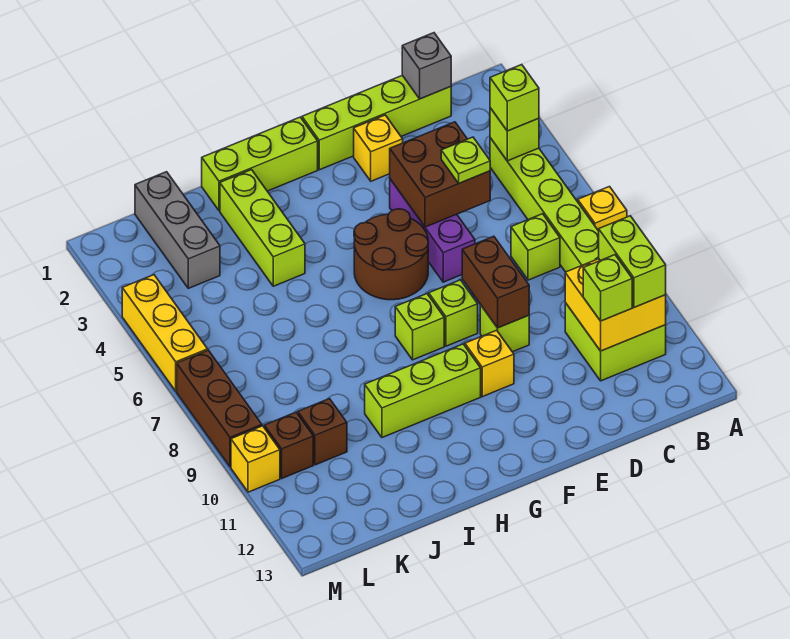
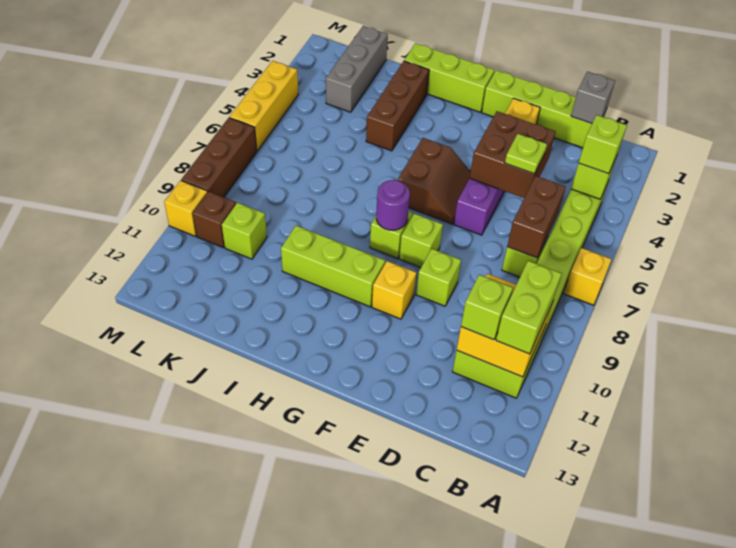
brown 1x2 brick [462,236,529,328] -> brown 1x2 brick moved to [507,176,566,258]
brown 2x2 round brick [354,209,428,300] -> brown 2x2 slope [398,138,471,224]
none -> purple 1x1 round brick [376,180,410,230]
lime 1x3 brick [220,170,305,286] -> brown 1x3 brick [366,61,429,151]
brown 1x1 brick [298,399,347,465] -> lime 1x1 brick [222,203,267,259]

